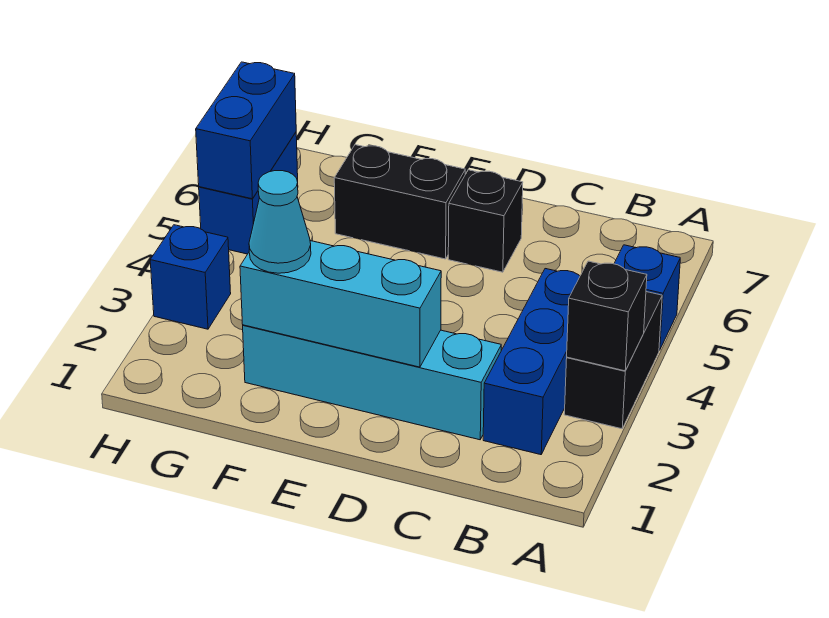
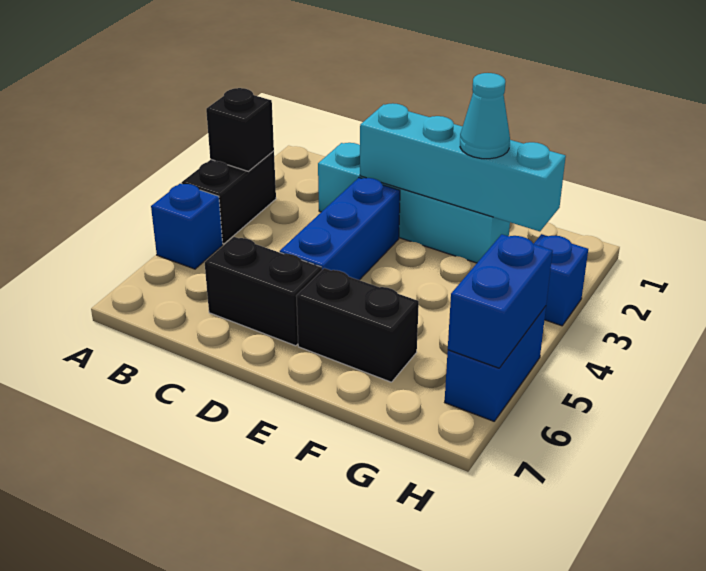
blue 1x3 brick [483,269,580,455] -> blue 1x3 brick moved to [280,178,400,280]
cyan 1x3 brick [240,241,441,367] -> cyan 1x4 brick [360,103,566,231]
black 1x1 brick [448,170,523,272] -> black 1x2 brick [205,237,322,346]

